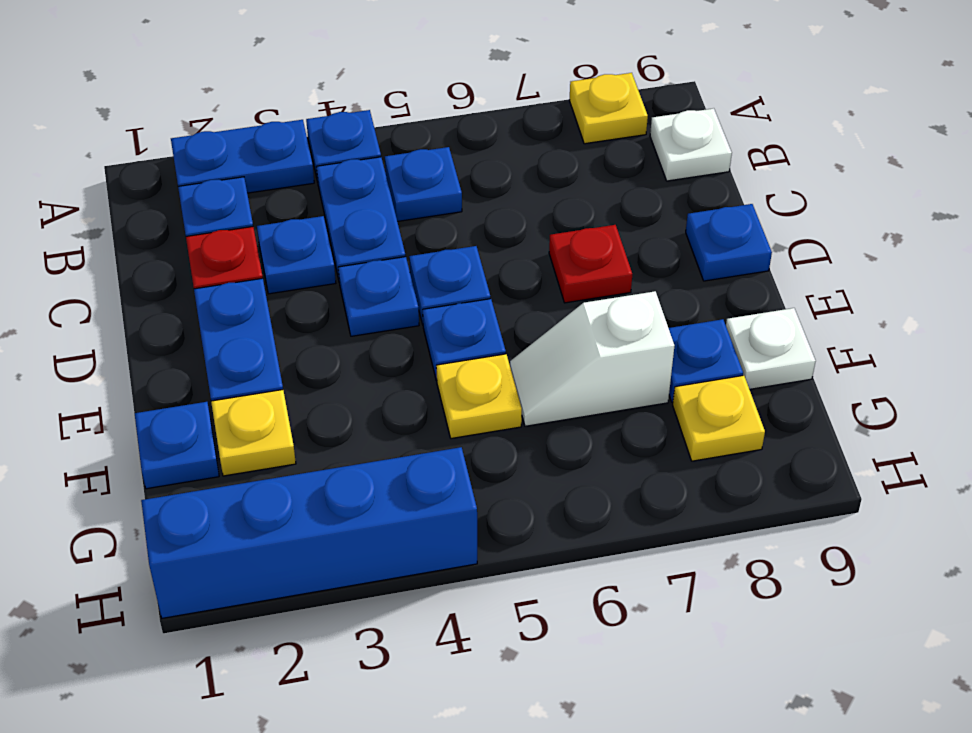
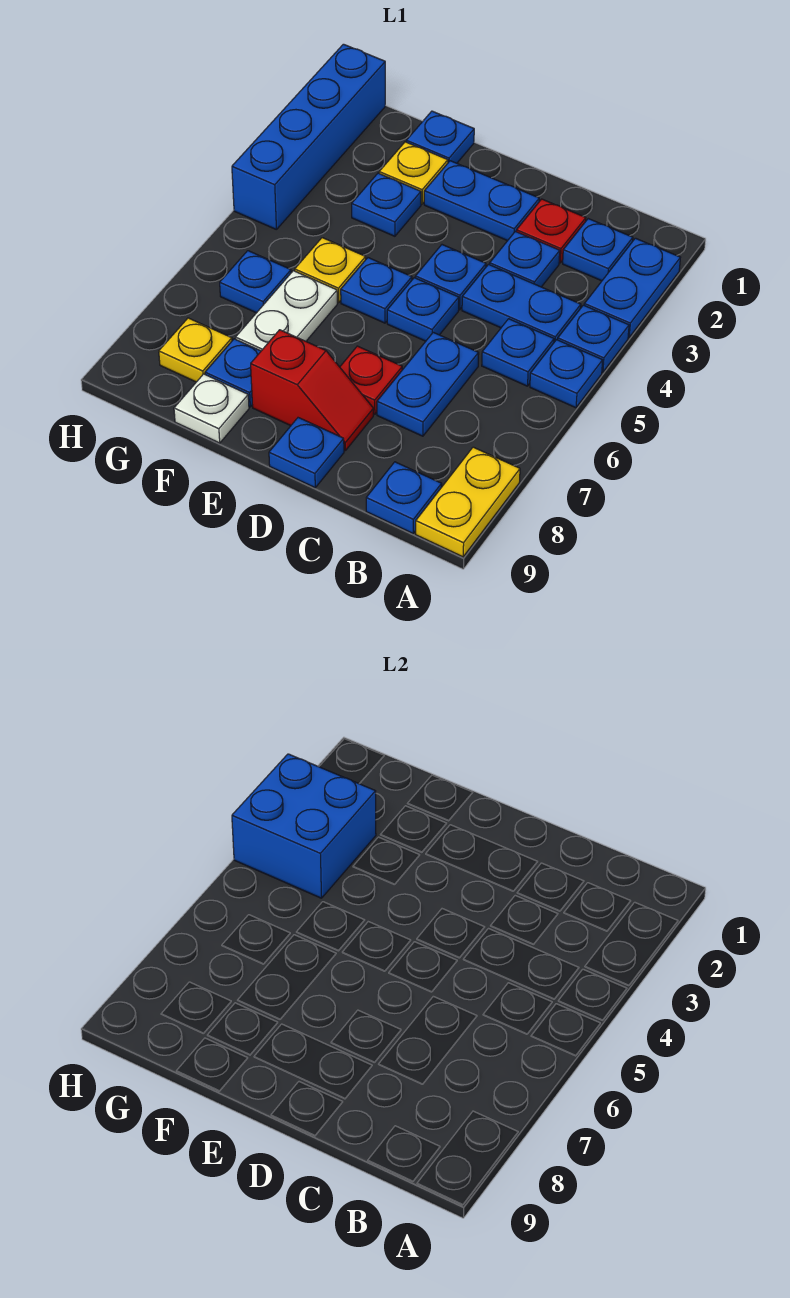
none -> blue 1x1 plate [530,340,603,408]
yellow 1x1 plate [569,73,648,144] -> yellow 1x2 plate [416,447,520,557]
white 1x1 plate [650,108,732,181] -> blue 1x1 plate [366,462,442,533]
none -> blue 1x2 plate [377,332,479,436]
none -> red 1x2 slope [251,330,373,451]
none -> blue 1x1 plate [352,173,421,236]
white 1x2 slope [510,291,674,426] -> white 1x2 plate [236,271,337,351]
none -> blue 2x2 brick [232,754,376,898]
none -> blue 1x1 plate [220,251,291,313]

